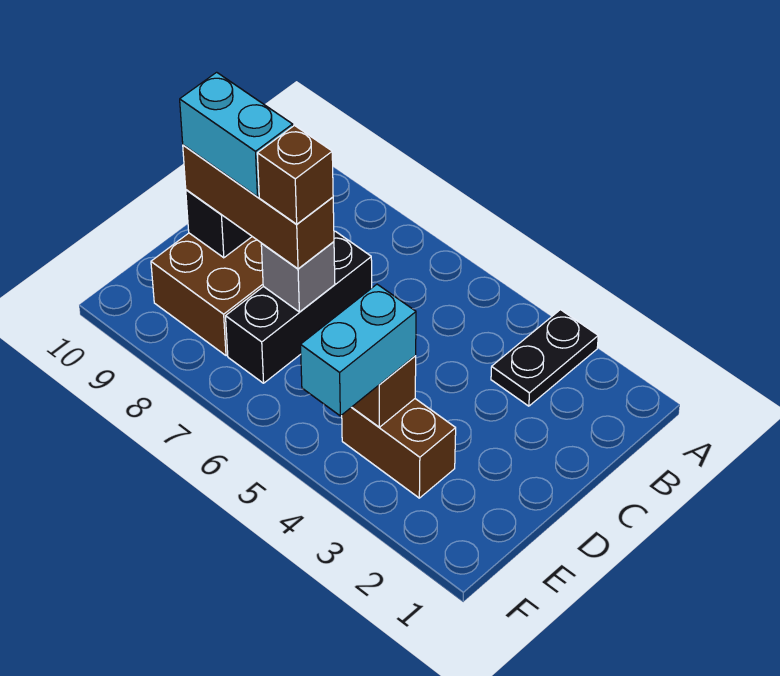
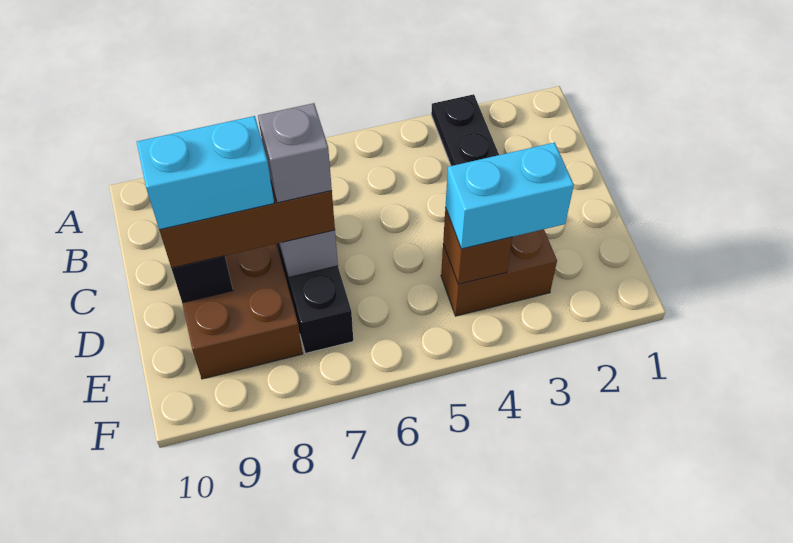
brown 1x1 brick [257,126,333,224] -> grey 1x1 brick [258,103,332,203]
cyan 1x2 brick [301,284,416,416] -> cyan 1x2 brick turned to [445,142,574,249]

